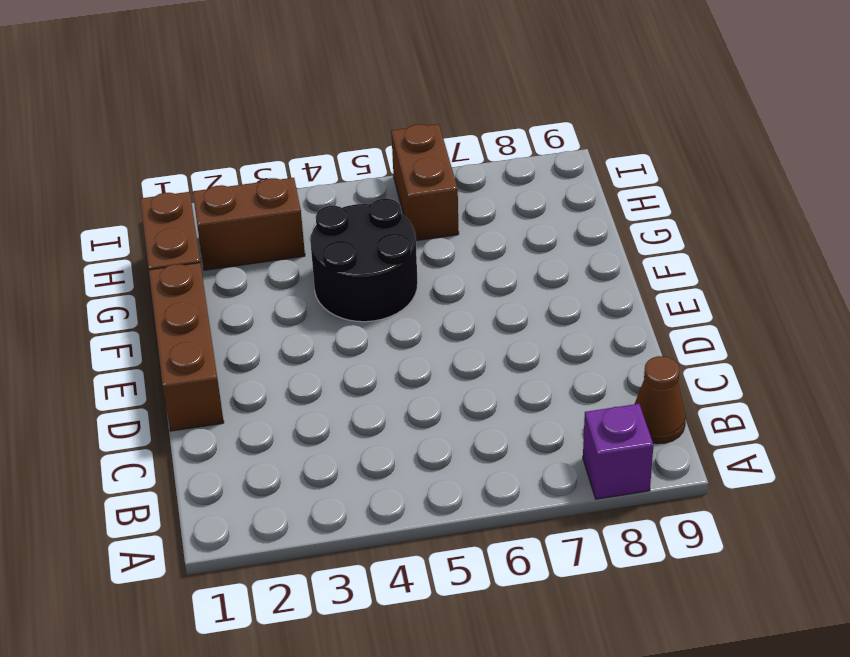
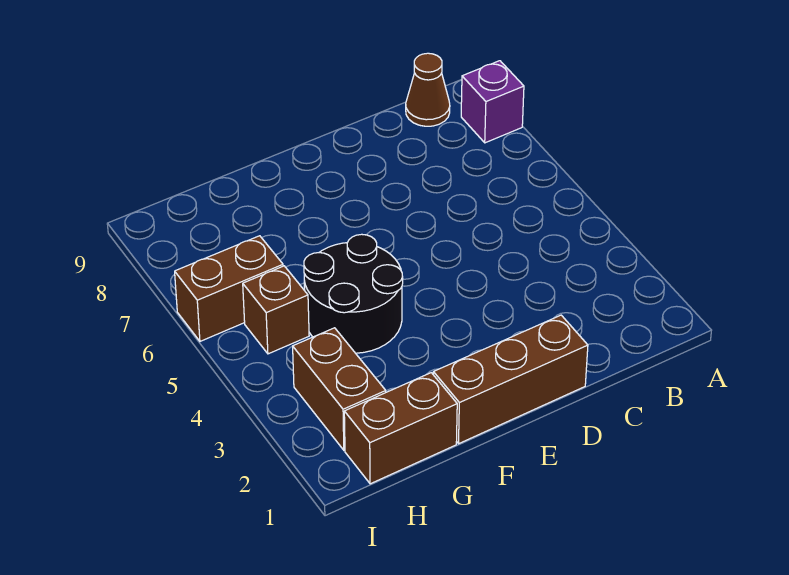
none -> brown 1x1 brick [243,266,309,354]

